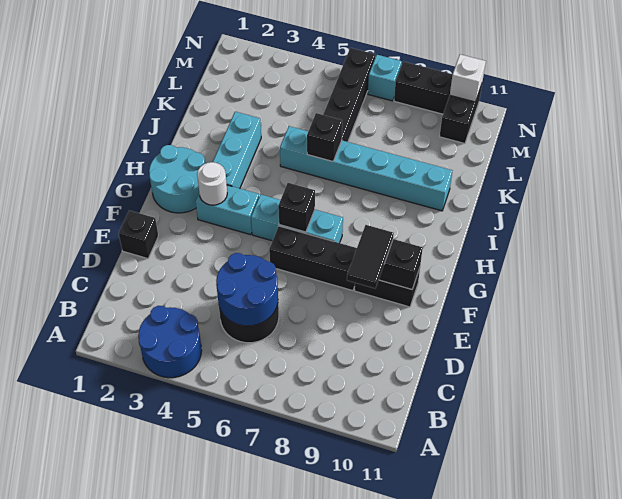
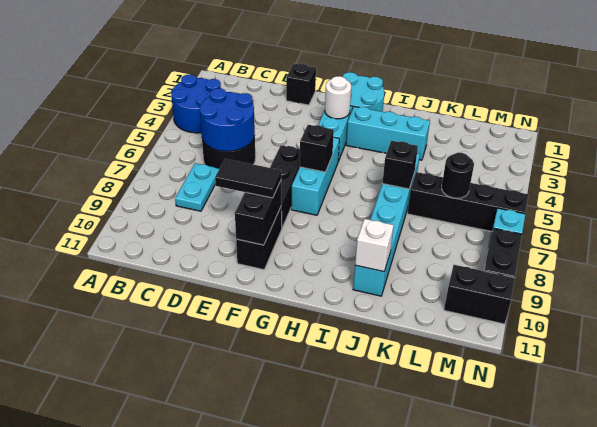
none -> cyan 1x2 plate [175,163,219,211]
none -> black 1x1 round brick [442,153,474,198]
white 1x1 brick [450,54,486,102] -> white 1x1 brick moved to [355,219,394,272]

